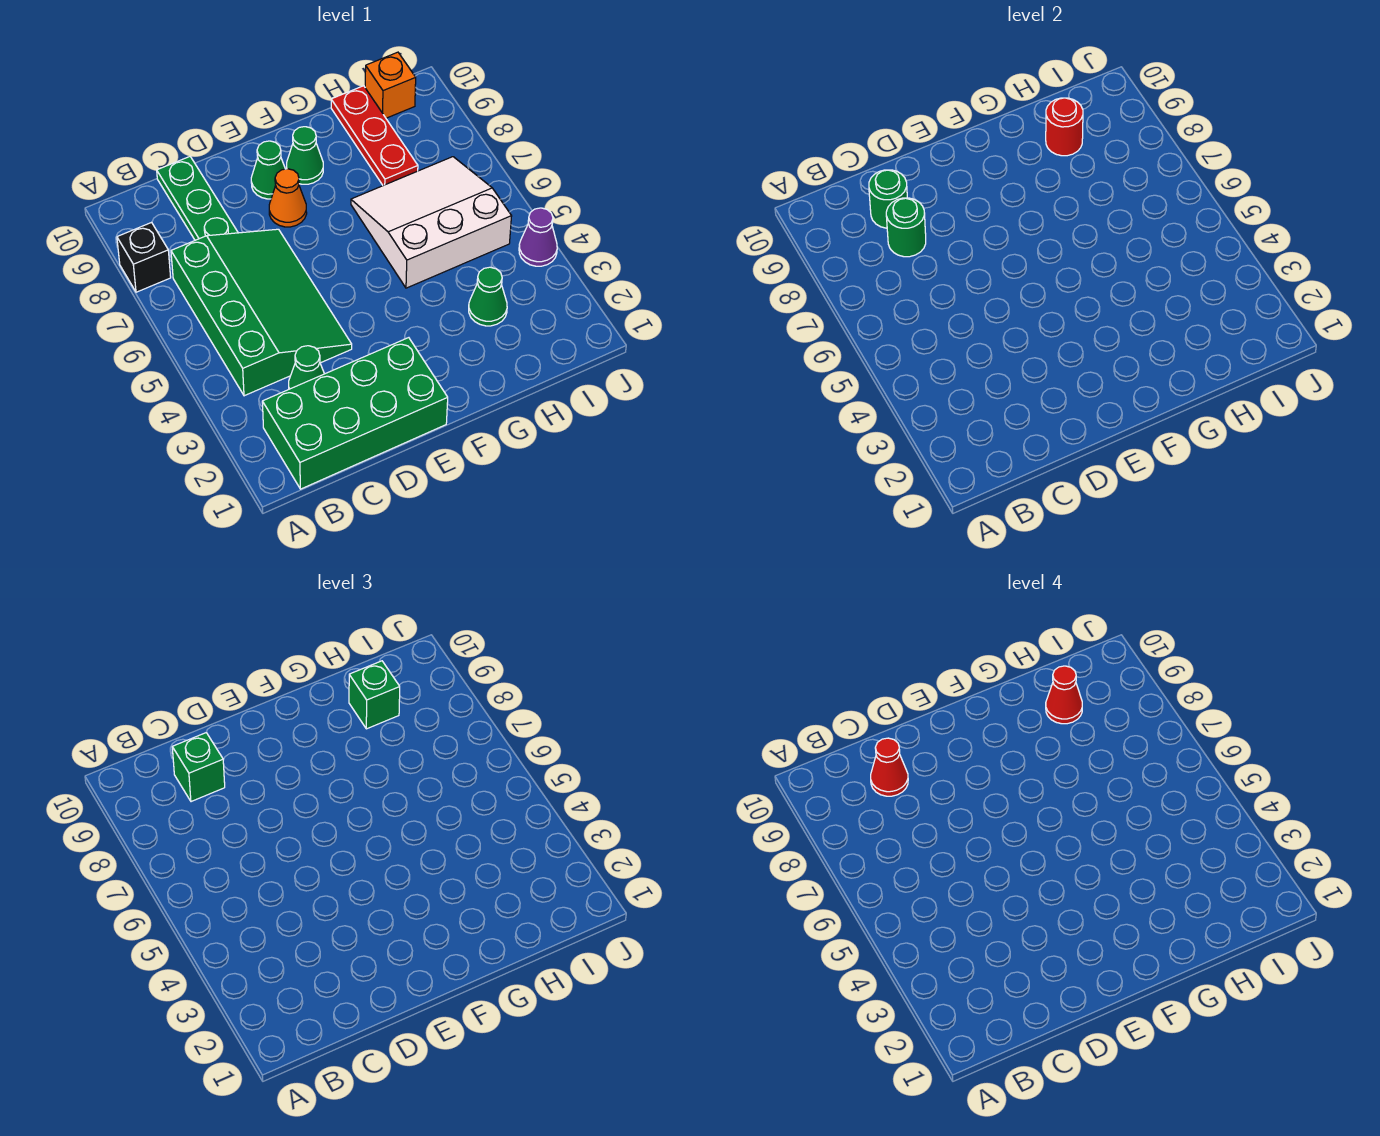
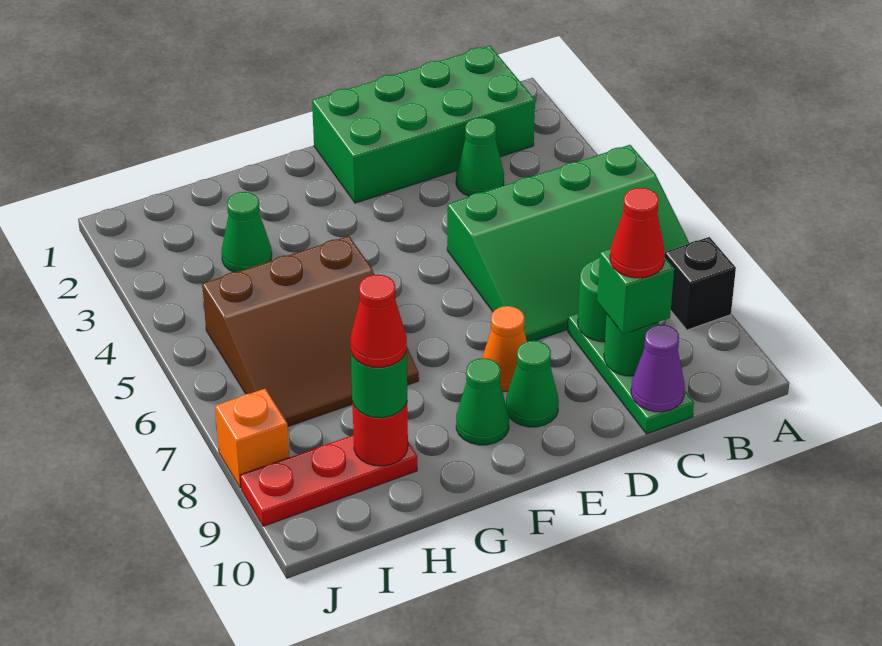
green 3x4 slope [171,229,352,396] -> green 3x4 slope turned to [447,145,689,342]
white 3x3 slope [351,157,512,288] -> brown 3x3 slope [202,236,419,427]
red 1x3 plate [331,86,418,186] -> red 1x3 plate turned to [240,435,417,526]
green 1x1 brick [349,661,400,729] -> green 1x1 round brick [351,351,407,418]
orange 1x1 brick [365,52,416,118] -> orange 1x1 brick moved to [215,389,289,488]
purple 1x1 cone [519,208,557,266] -> purple 1x1 cone moved to [631,325,685,412]

